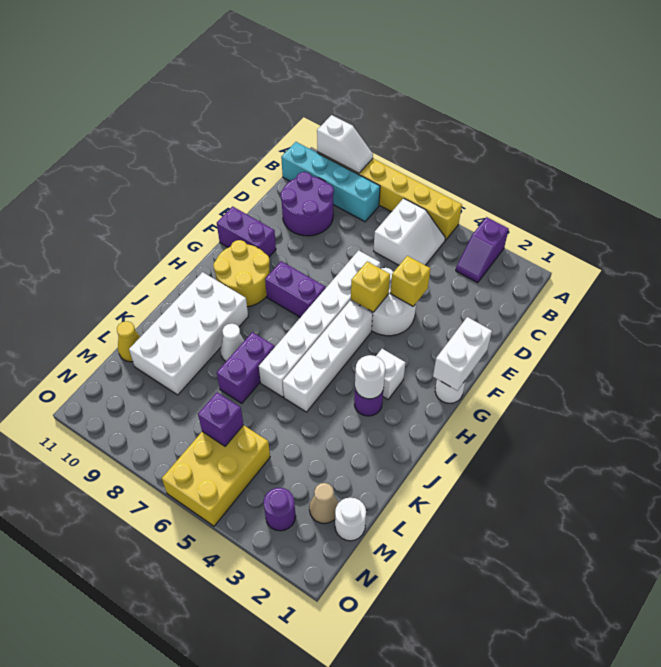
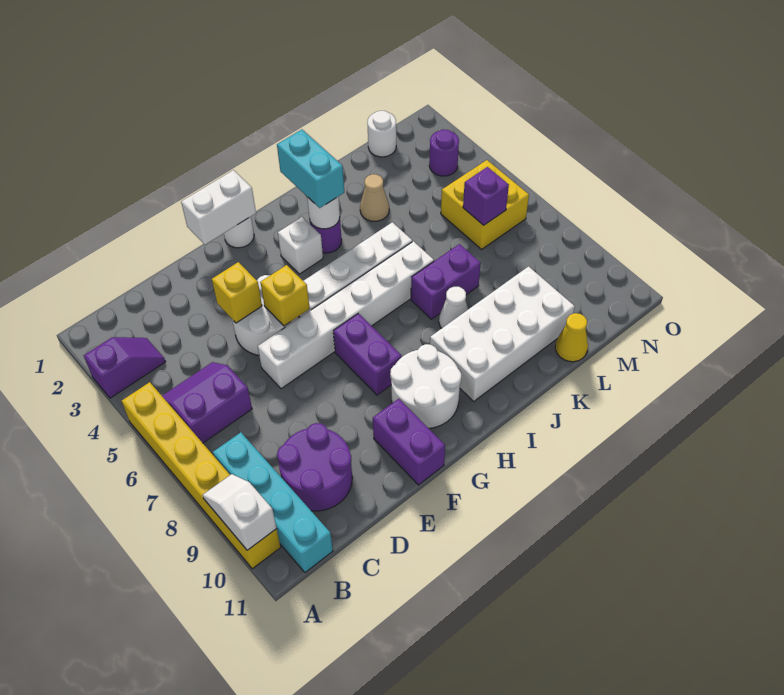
white 2x2 slope [374,198,445,265] -> purple 2x2 slope [162,362,252,443]
yellow 2x2 round brick [213,240,270,307] -> white 2x2 round brick [390,344,461,428]
none -> cyan 1x2 brick [277,129,344,208]
tan 1x1 cone [309,483,338,524] -> tan 1x1 cone moved to [360,174,389,221]
yellow 2x3 brick [162,425,270,526] -> yellow 2x2 brick [441,160,529,249]

